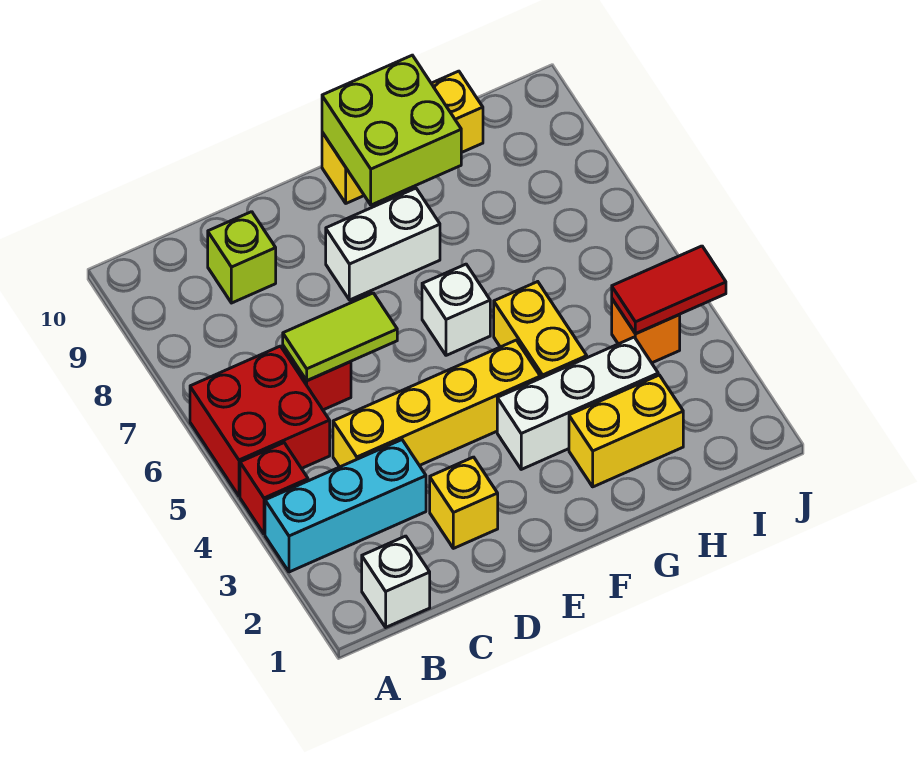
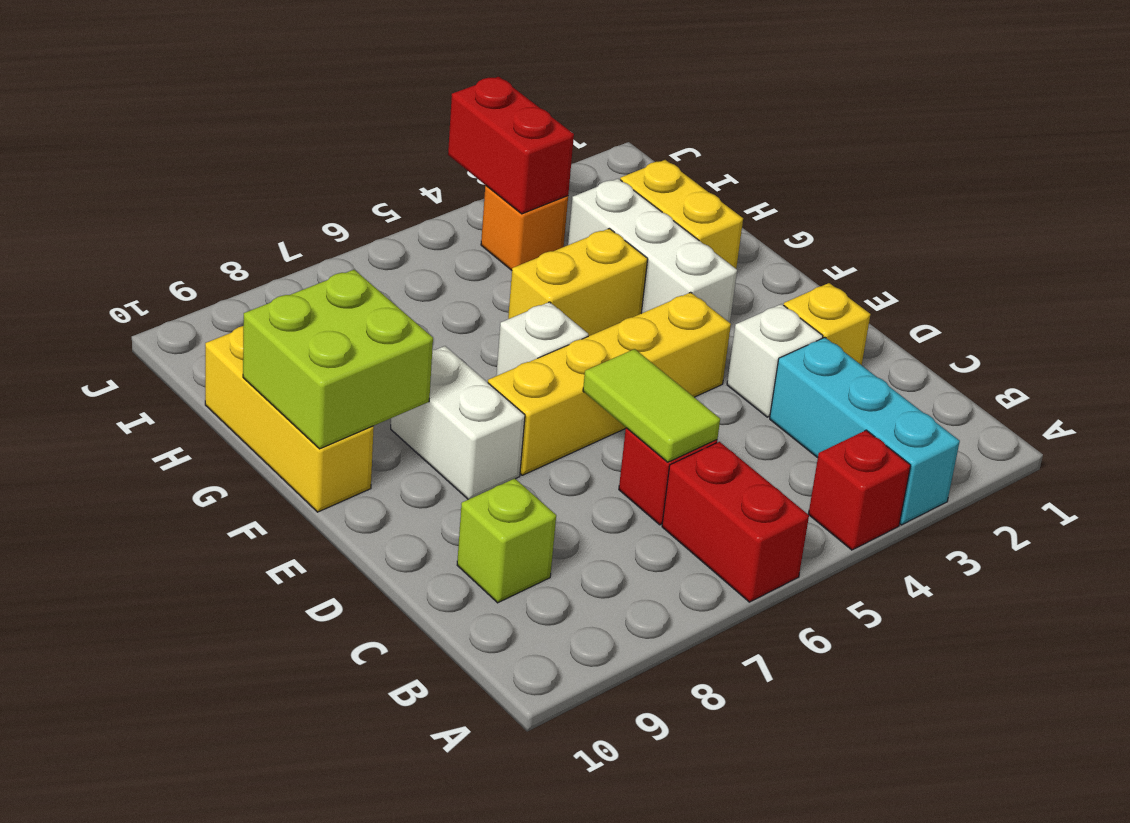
red 2x2 brick [190,346,330,496] -> red 1x2 brick [662,442,809,602]
white 1x1 brick [362,536,430,627] -> white 1x1 brick moved to [727,304,823,417]
yellow 1x4 brick [333,340,540,467] -> yellow 1x4 brick turned to [488,292,731,475]
red 1x2 tile [612,246,726,334] -> red 1x2 brick [448,77,574,214]

